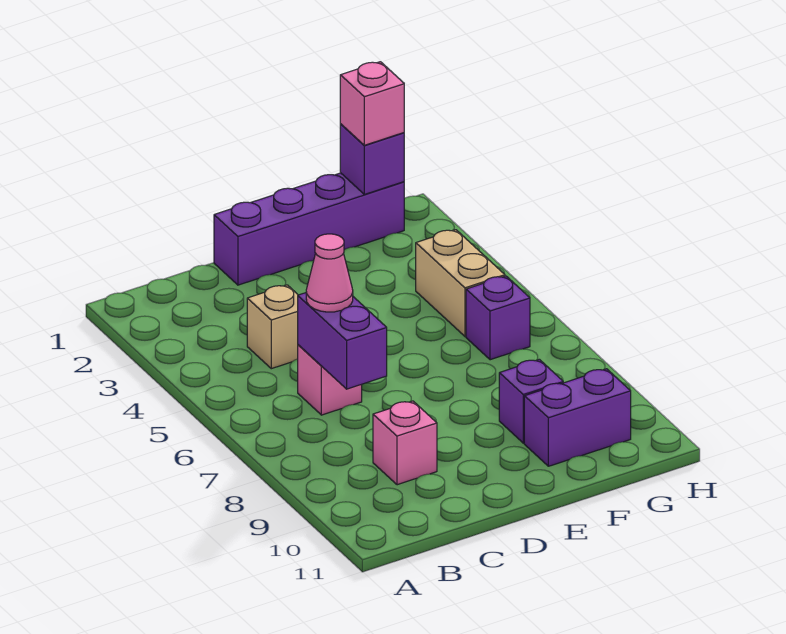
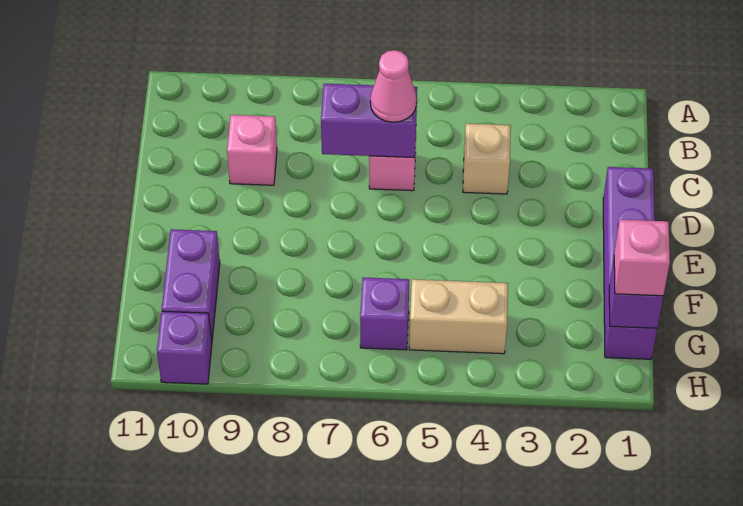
purple 1x1 brick [499,359,563,443] -> purple 1x1 brick moved to [157,311,212,384]

